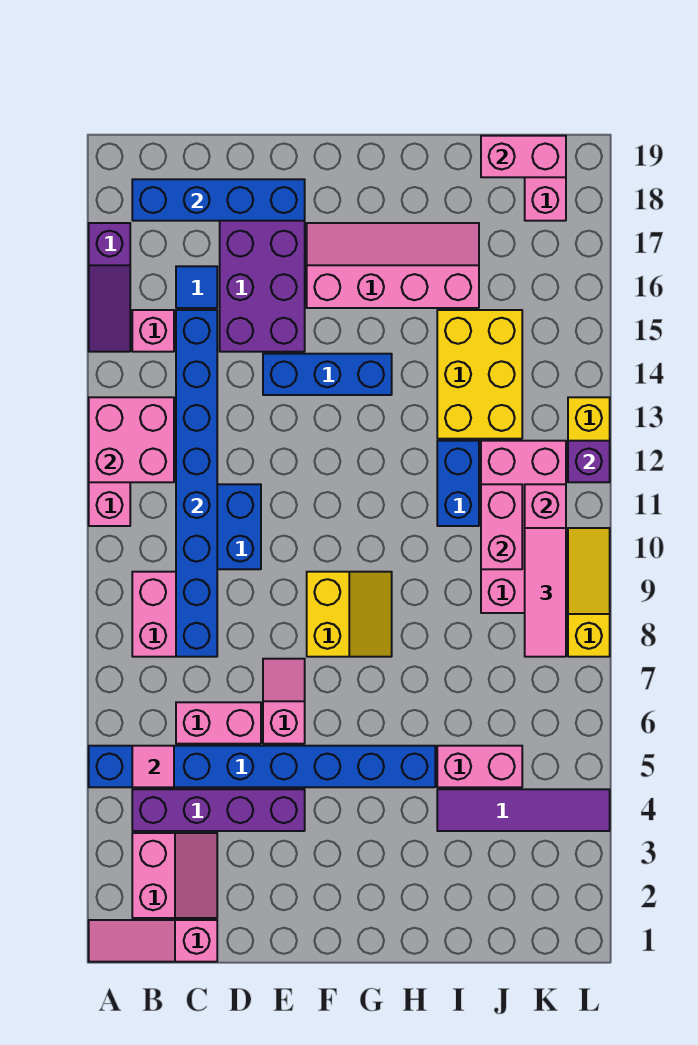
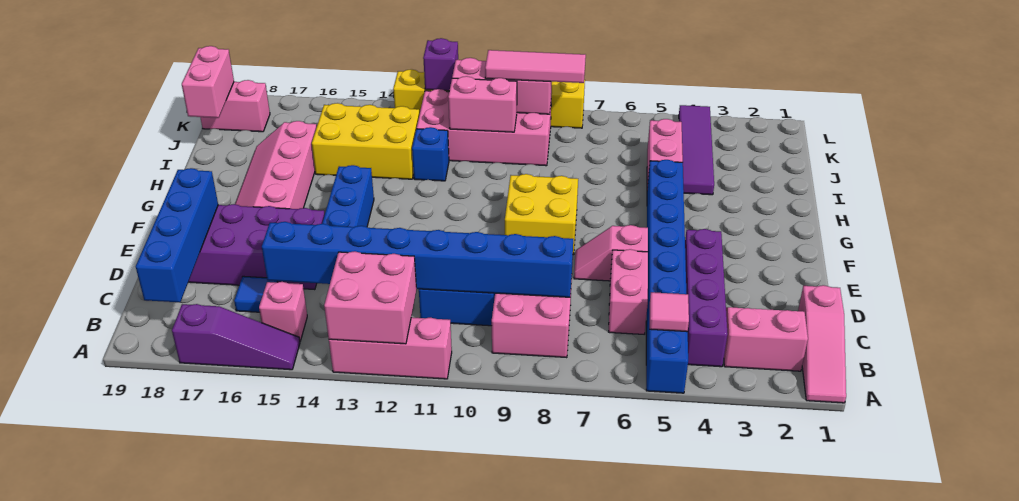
yellow 2x2 slope [307,572,392,657] -> yellow 2x2 brick [505,174,578,255]
blue 1x2 brick [437,441,479,526] -> blue 1x1 brick [412,127,449,181]

